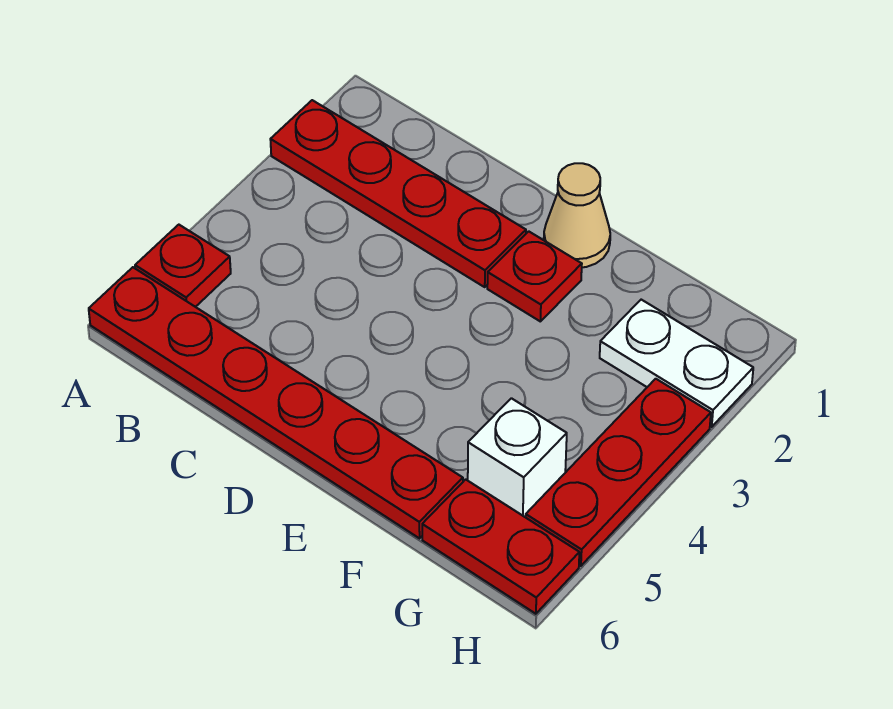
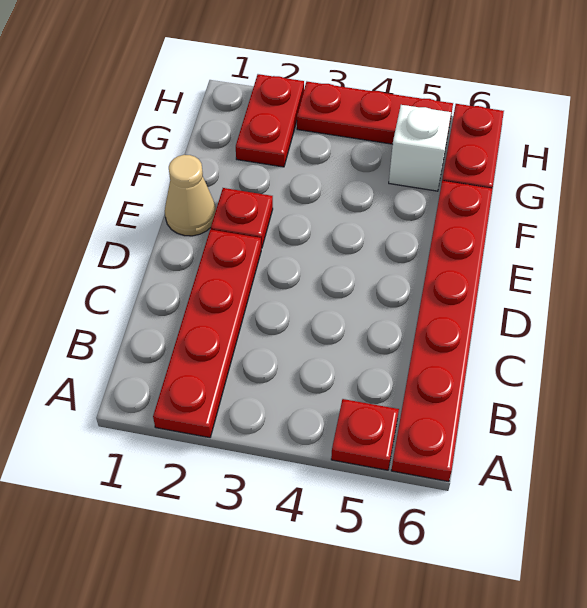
white 1x2 plate [600,300,753,427] -> red 1x2 plate [236,74,304,167]

